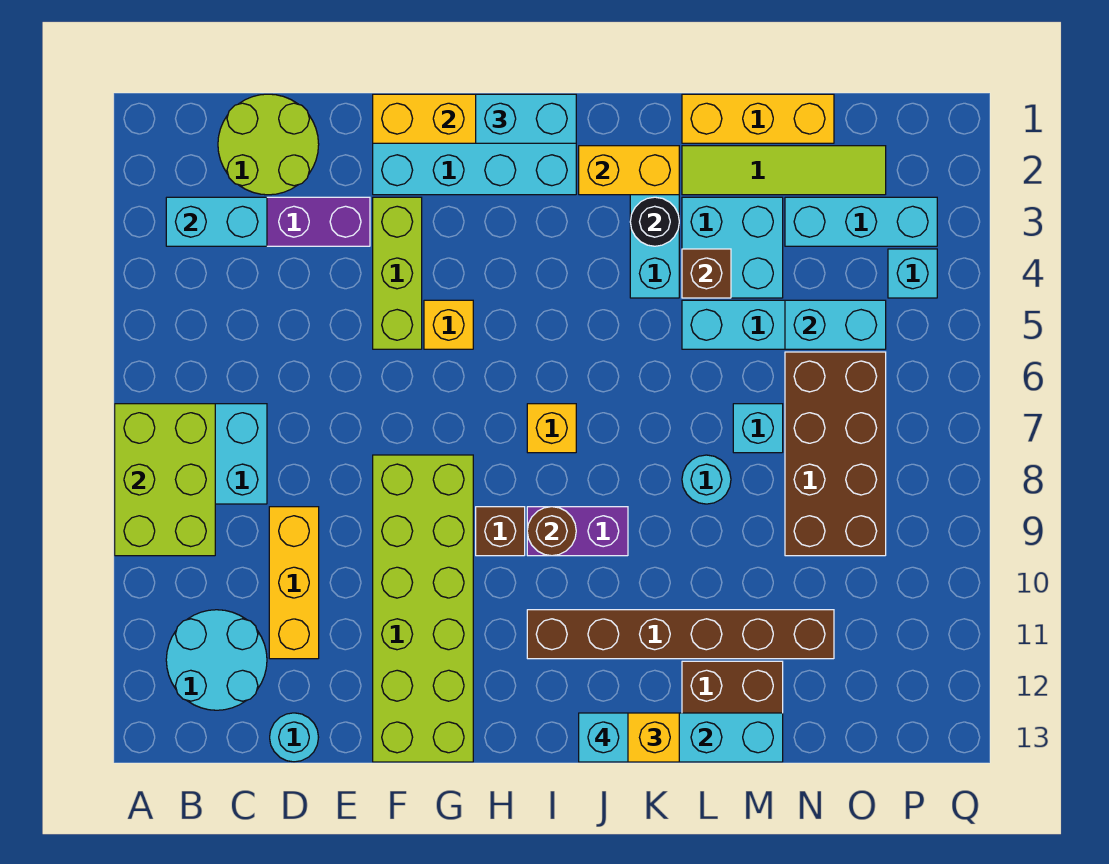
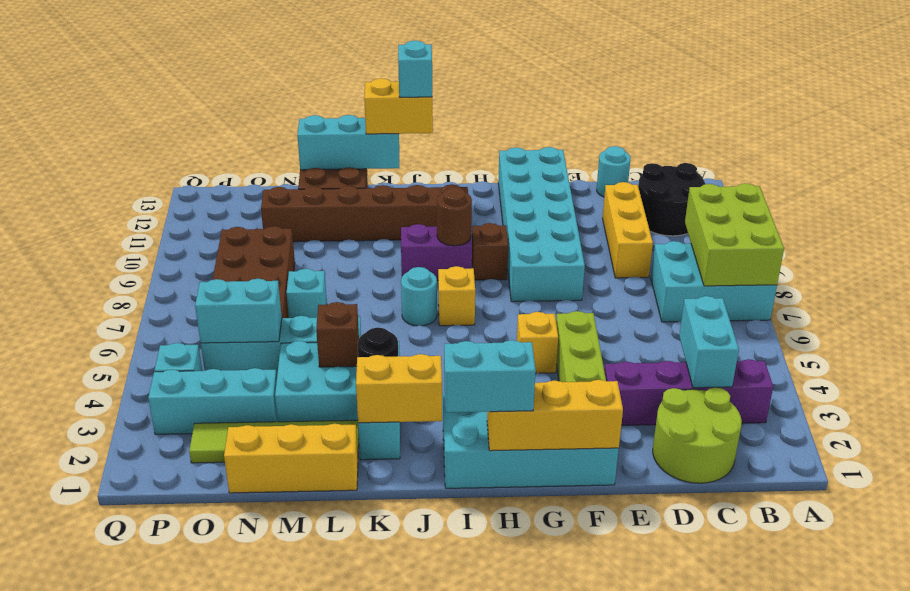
cyan 1x2 brick [166,197,267,246] -> cyan 1x2 brick turned to [679,296,739,388]
cyan 2x2 round brick [166,610,267,710] -> black 2x2 round brick [638,163,705,236]
lime 2x6 brick [373,455,473,762] -> cyan 2x6 brick [498,147,585,302]
cyan 1x1 round brick [682,455,731,504] -> cyan 1x1 round brick moved to [401,267,437,326]

